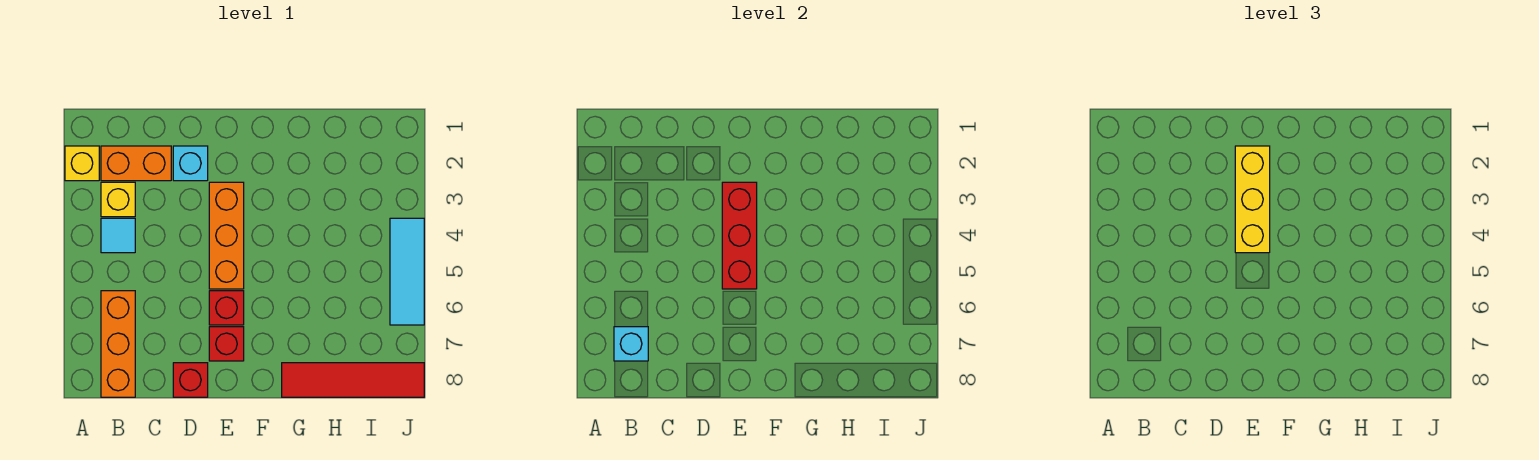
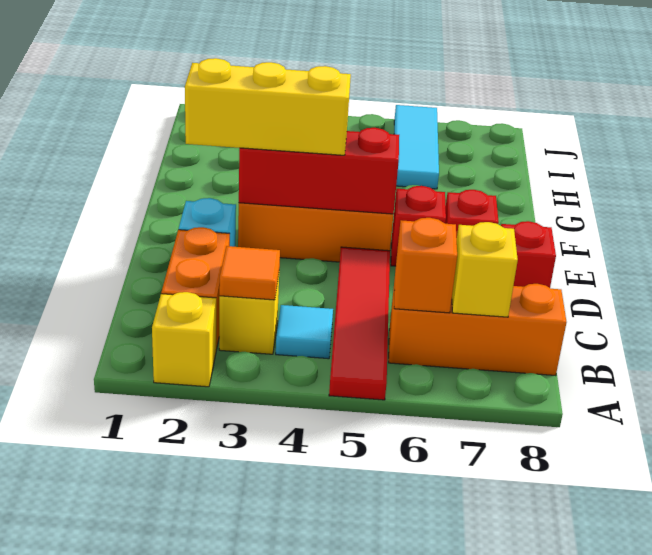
none -> orange 1x1 tile [219,246,280,300]
none -> orange 1x1 brick [394,218,457,313]
cyan 1x1 brick [614,327,648,361] -> yellow 1x1 brick [452,222,518,317]
red 1x4 tile [282,363,424,397] -> red 1x4 tile moved to [329,247,390,400]
cyan 1x3 tile [390,218,424,325] -> cyan 1x3 tile turned to [394,105,439,189]

